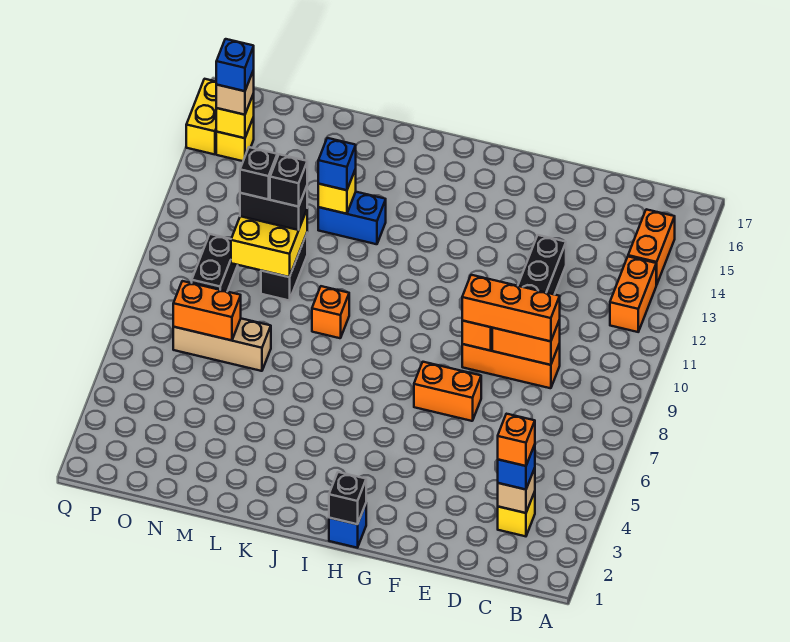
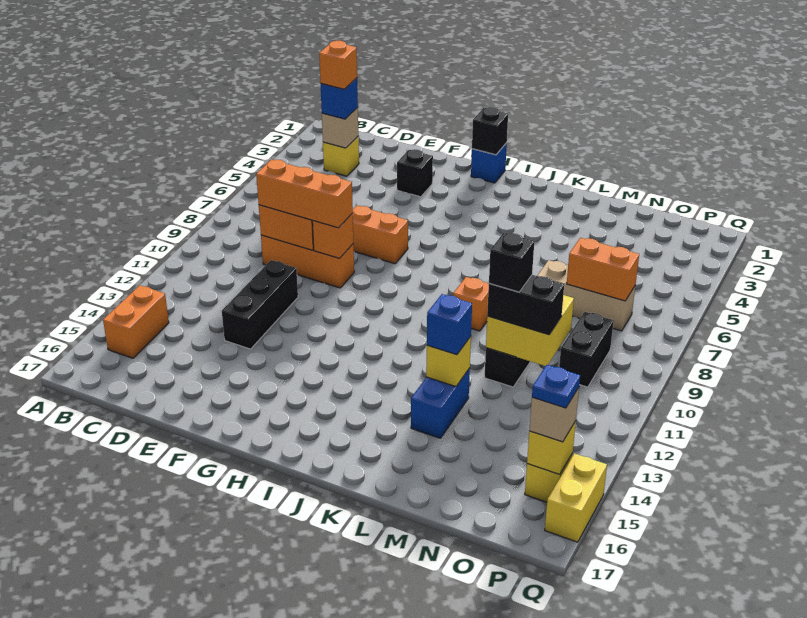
orange 1x2 brick [610,257,656,332] -> none
blue 1x2 brick [318,192,386,244] -> blue 1x2 brick turned to [411,368,470,438]
black 1x1 brick [240,147,277,199] -> black 1x1 brick moved to [397,149,433,197]
blue 1x1 brick [216,39,254,91] -> blue 1x1 plate [532,365,580,408]

